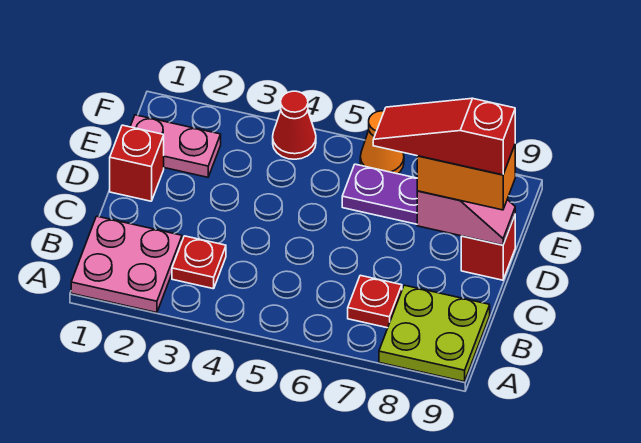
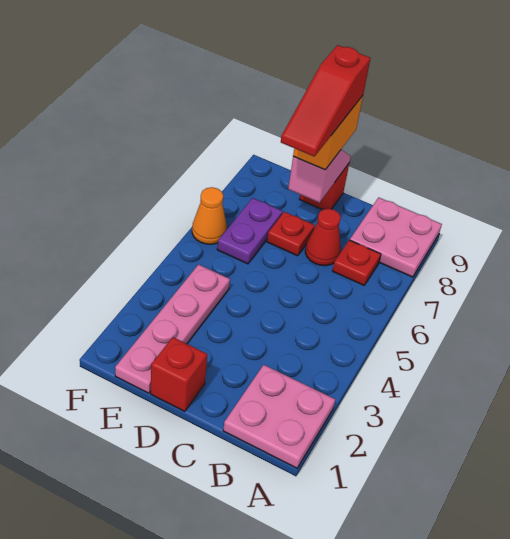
lime 2x2 plate [379,285,490,382] -> pink 2x2 plate [350,198,442,277]
red 1x1 plate [172,236,226,289] -> red 1x1 plate moved to [267,212,315,256]
pink 1x2 plate [130,115,221,177] -> pink 1x4 plate [115,265,230,393]
red 1x1 cone [273,91,316,159] -> red 1x1 cone moved to [305,209,341,266]

